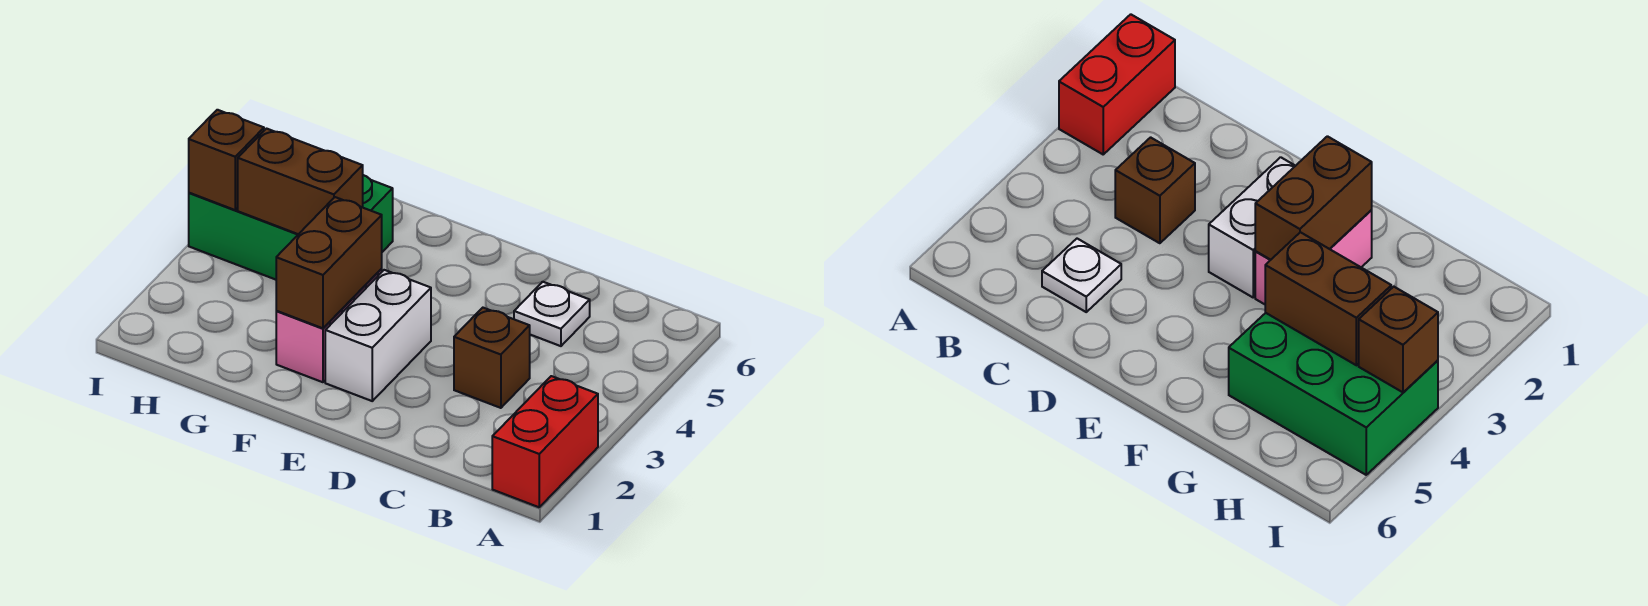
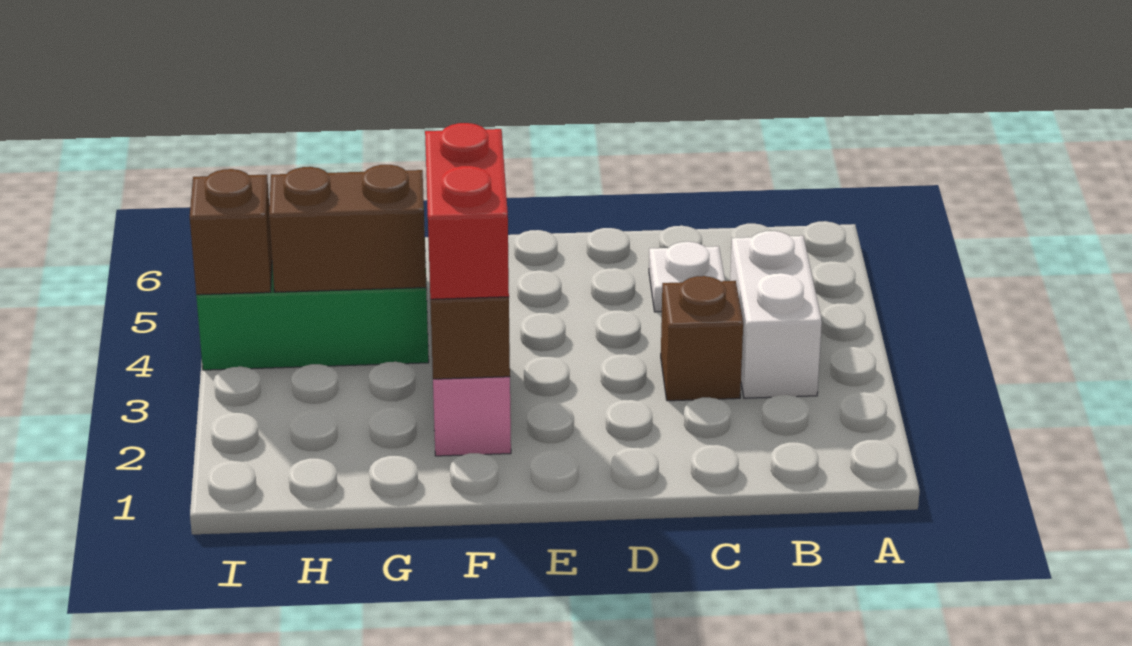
red 1x2 brick [492,376,598,507] -> red 1x2 brick moved to [425,123,509,299]
white 1x2 brick [325,270,431,401] -> white 1x2 brick moved to [730,231,822,398]

